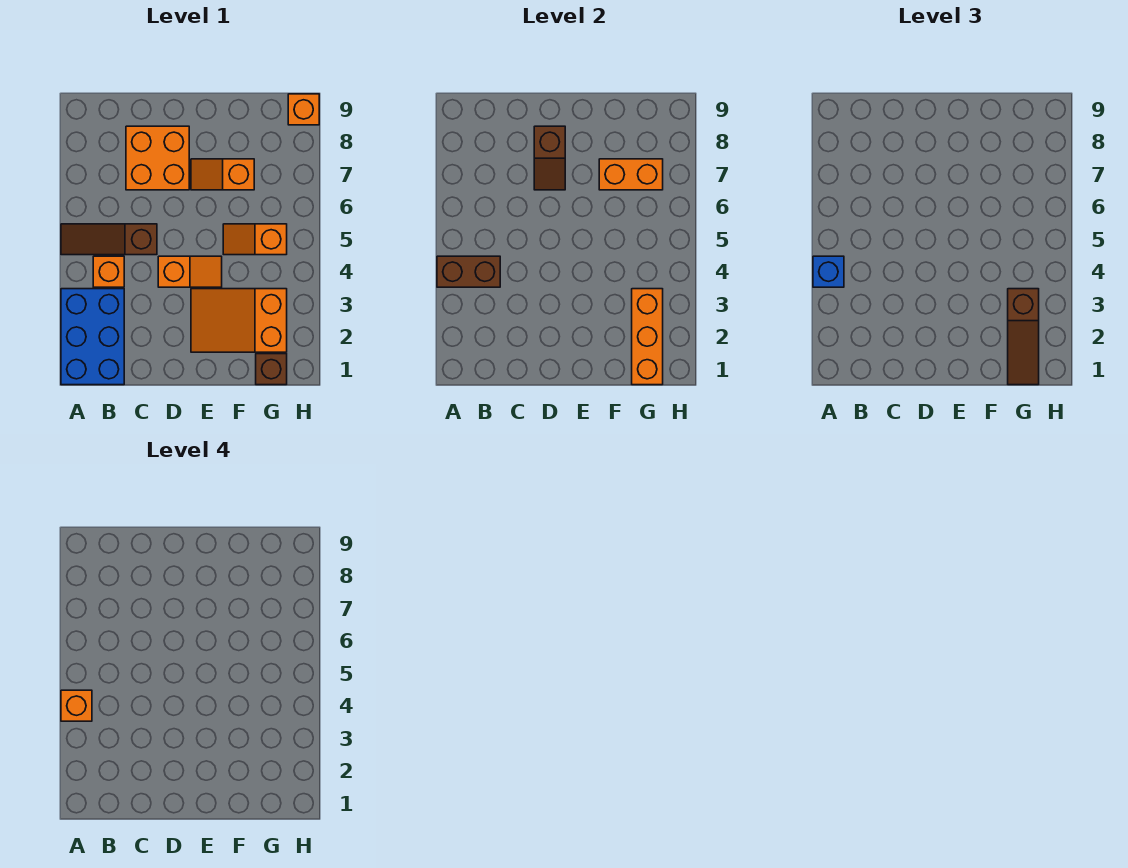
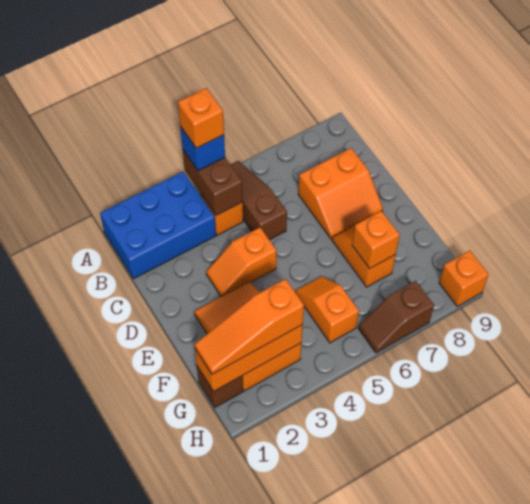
orange 2x2 brick [126,126,189,190] -> orange 2x2 slope [298,148,383,239]
orange 1x2 slope [158,256,222,287] -> orange 1x2 slope turned to [206,227,276,297]
brown 1x2 slope [534,126,565,190] -> brown 1x2 slope moved to [358,281,434,353]
orange 1x2 brick [599,159,663,190] -> orange 1x1 brick [352,211,400,268]
brown 1x3 slope [1008,289,1039,385] -> orange 1x3 slope [194,279,304,374]

